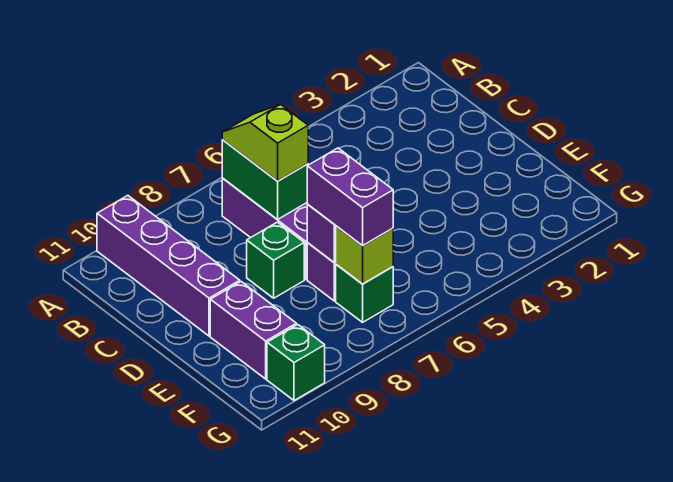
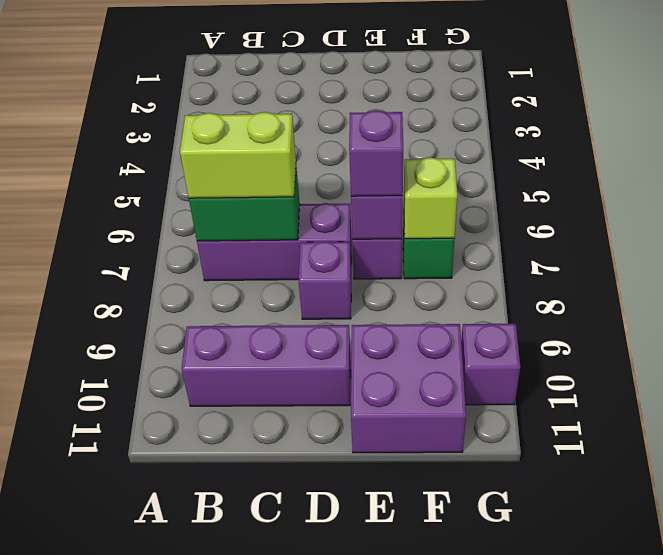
purple 1x4 brick [97,195,240,336] -> purple 1x3 brick [182,325,351,406]
lime 1x2 slope [222,104,308,181] -> lime 1x2 brick [180,112,296,198]
green 1x1 brick [247,222,304,298] -> purple 1x1 brick [299,242,351,319]
purple 1x2 brick [307,148,393,245] -> purple 1x1 brick [349,110,403,196]
purple 1x2 brick [210,282,296,379] -> purple 2x2 brick [351,324,466,453]
green 1x1 brick [267,325,325,401] -> purple 1x1 brick [461,324,520,405]

